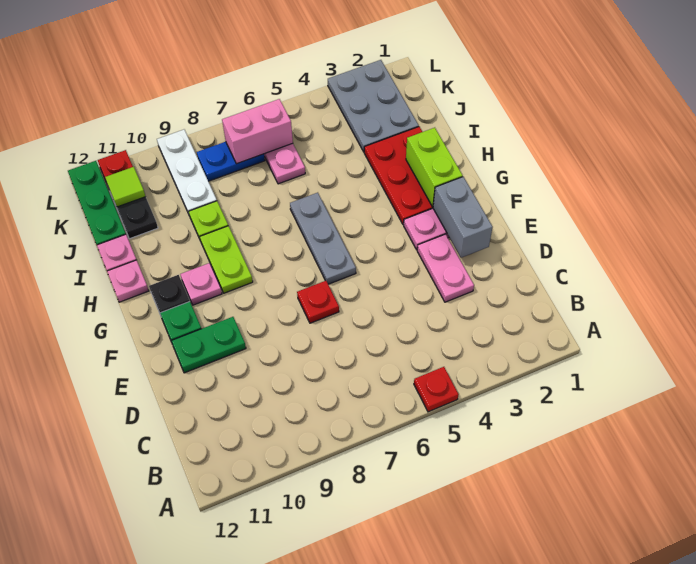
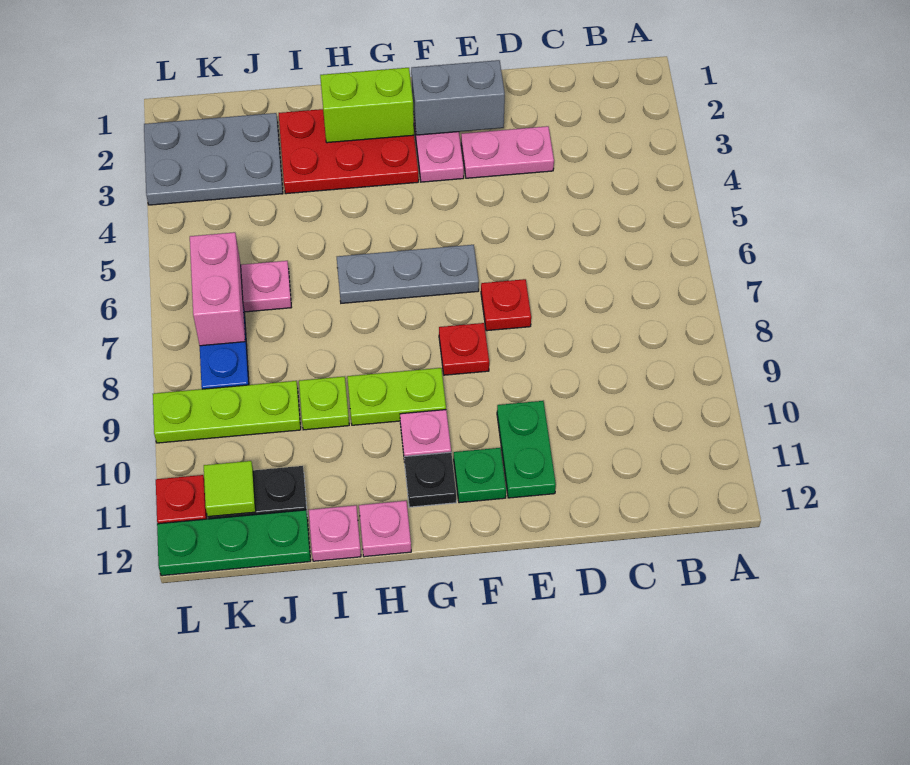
red 1x1 plate [414,367,459,412] -> red 1x1 plate moved to [439,323,489,375]
white 1x3 plate [157,130,217,216] -> lime 1x3 plate [153,381,301,443]

